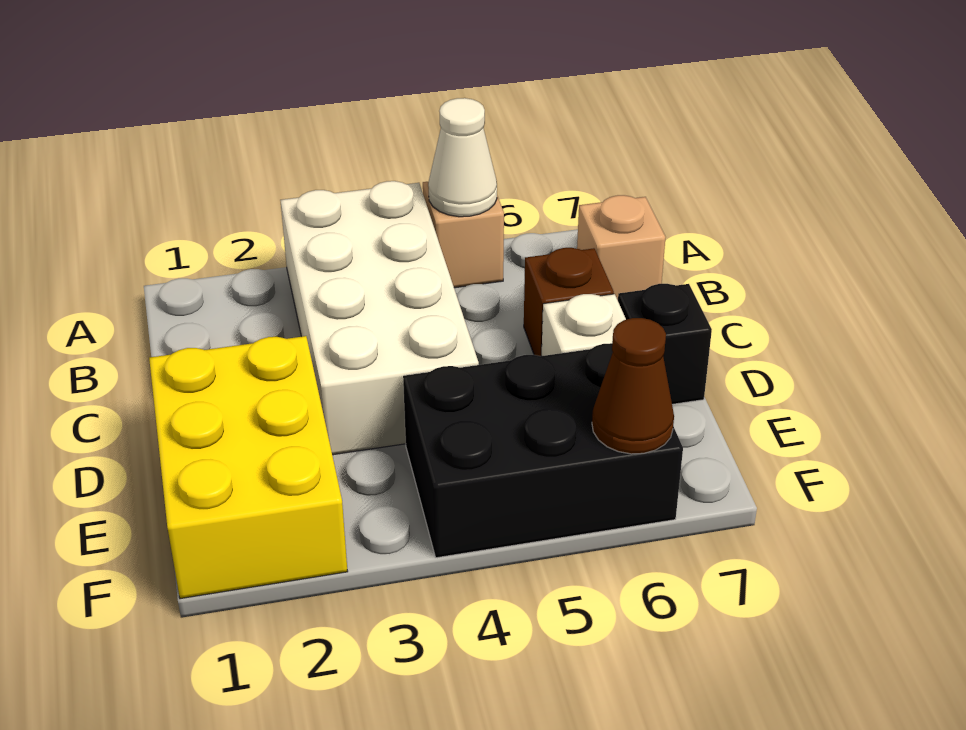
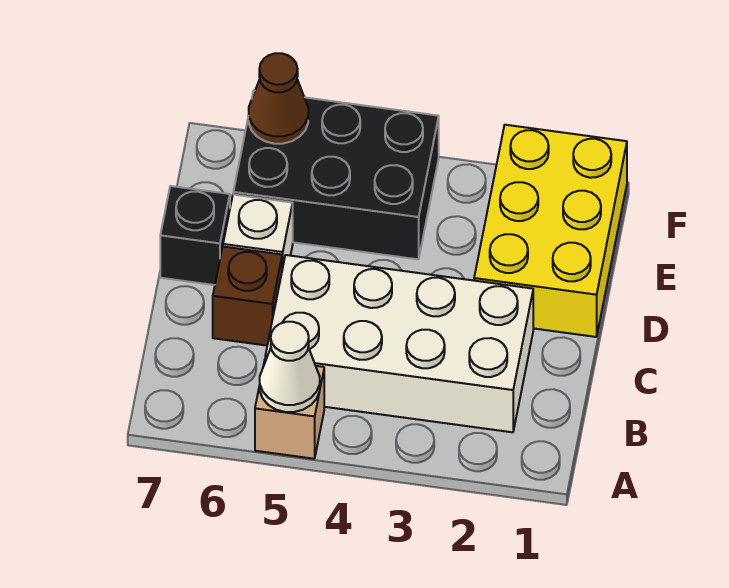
white 2x4 brick [280,181,479,455] -> white 2x4 brick turned to [265,255,533,432]
tan 1x1 brick [577,195,666,300] -> none

